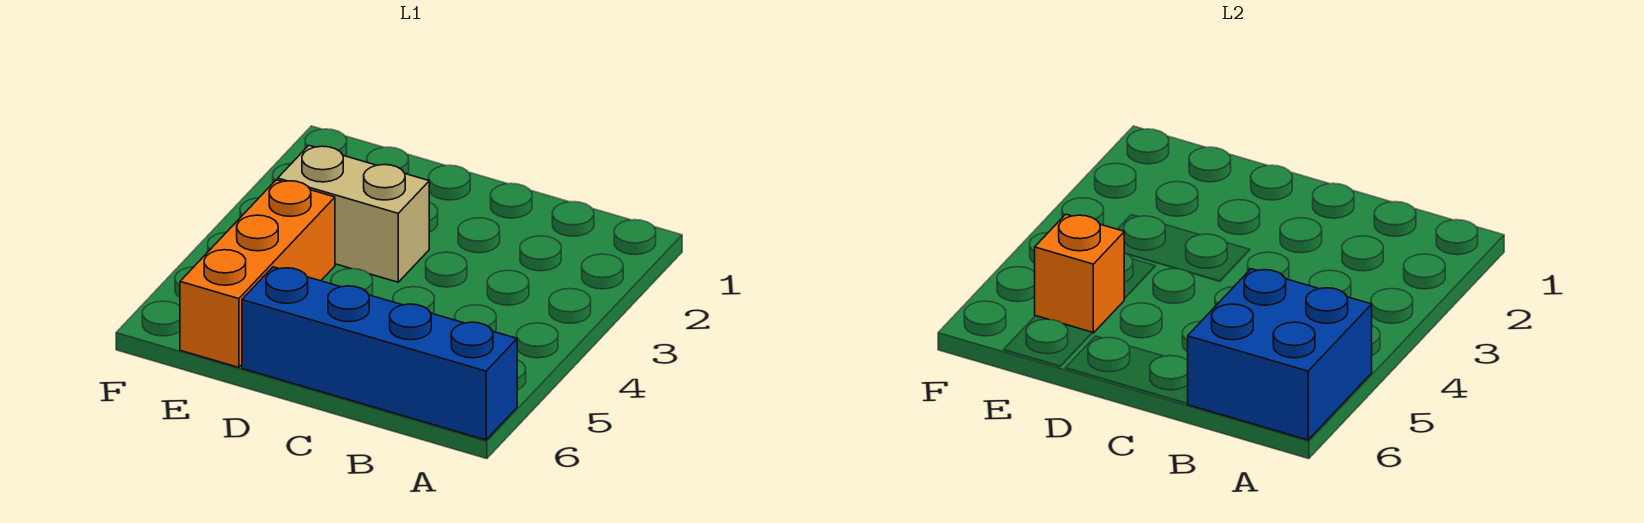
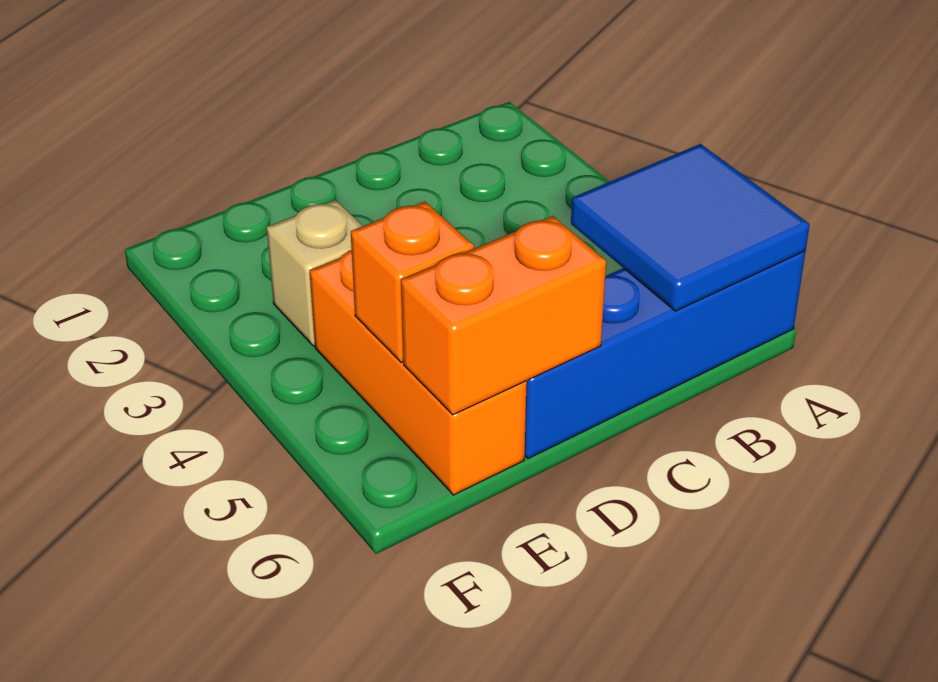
blue 2x2 brick [1188,269,1372,440] -> blue 2x2 tile [571,144,810,311]
tan 1x2 brick [278,146,429,282] -> tan 1x1 brick [267,200,362,346]
none -> orange 1x2 brick [401,216,606,415]

